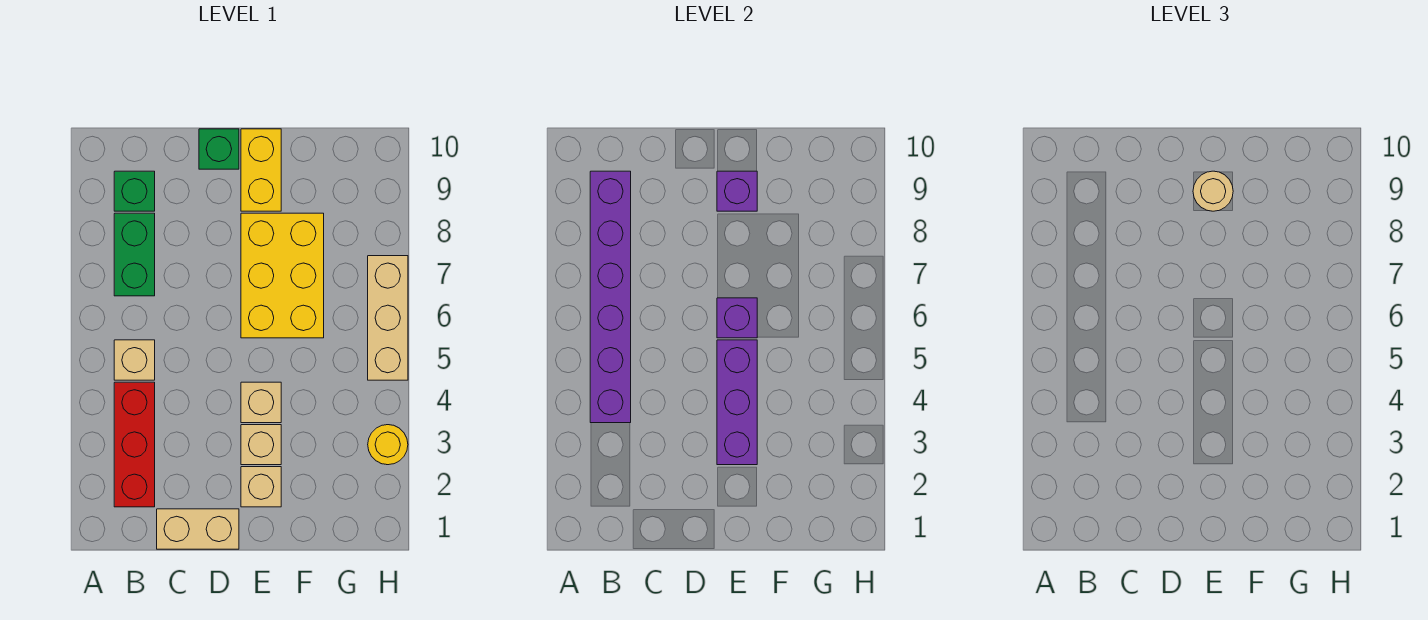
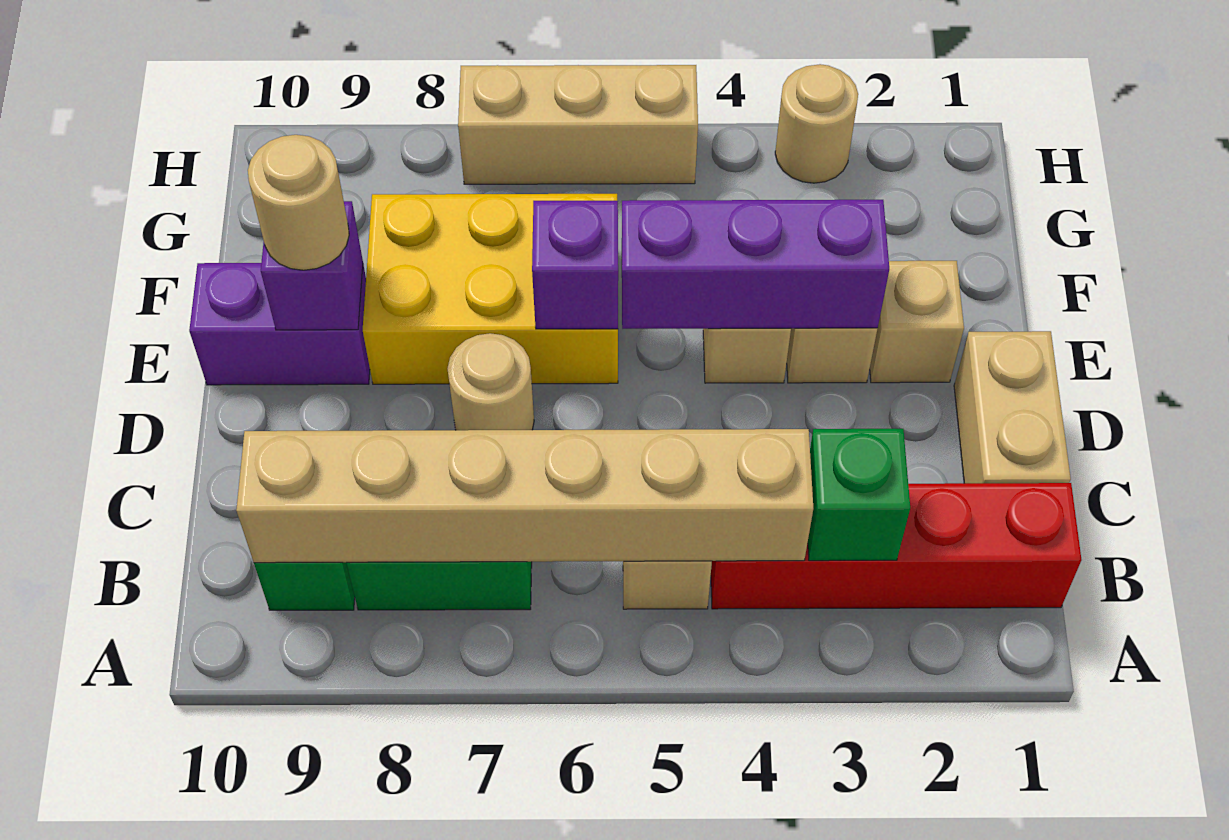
red 1x3 brick [114,382,155,507] -> red 1x4 brick [711,483,1081,609]
purple 1x6 brick [590,171,631,423] -> tan 1x6 brick [236,429,813,563]
none -> tan 1x1 round brick [447,333,534,430]
green 1x1 brick [199,129,239,169] -> green 1x1 brick moved to [808,429,910,561]
yellow 1x2 brick [241,129,281,211] -> purple 1x2 brick [189,263,370,385]
yellow 1x1 round brick [368,425,408,465] -> tan 1x1 round brick [775,64,858,183]

